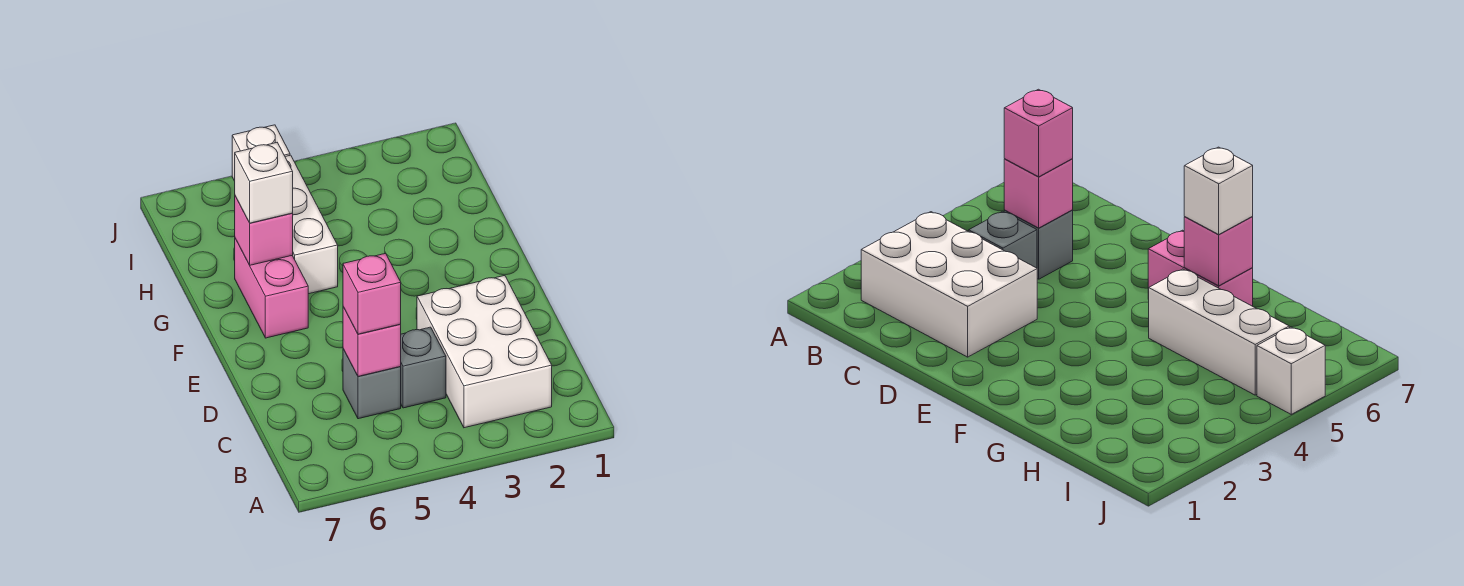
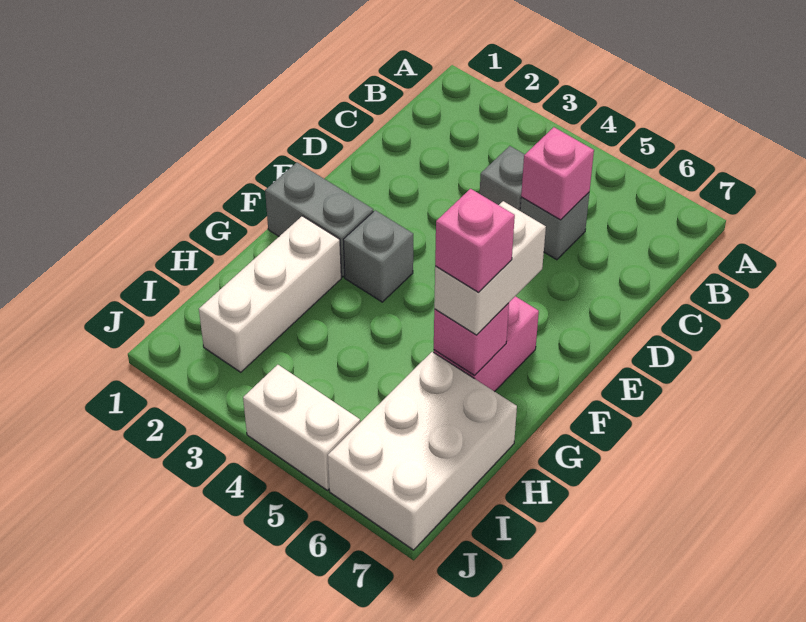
white 2x3 brick [417,276,552,428] -> white 2x3 brick moved to [328,352,517,550]
pink 1x1 brick [343,254,401,334] -> pink 1x1 brick moved to [435,189,515,292]
none -> grey 1x2 brick [265,162,373,277]
none -> grey 1x1 brick [343,210,413,302]
white 1x3 brick [285,155,338,294] -> white 1x3 brick moved to [199,216,341,372]
white 1x1 brick [235,143,293,223] -> white 1x2 brick [434,201,546,335]
white 1x1 brick [232,125,290,181] -> white 1x2 brick [243,365,360,490]

